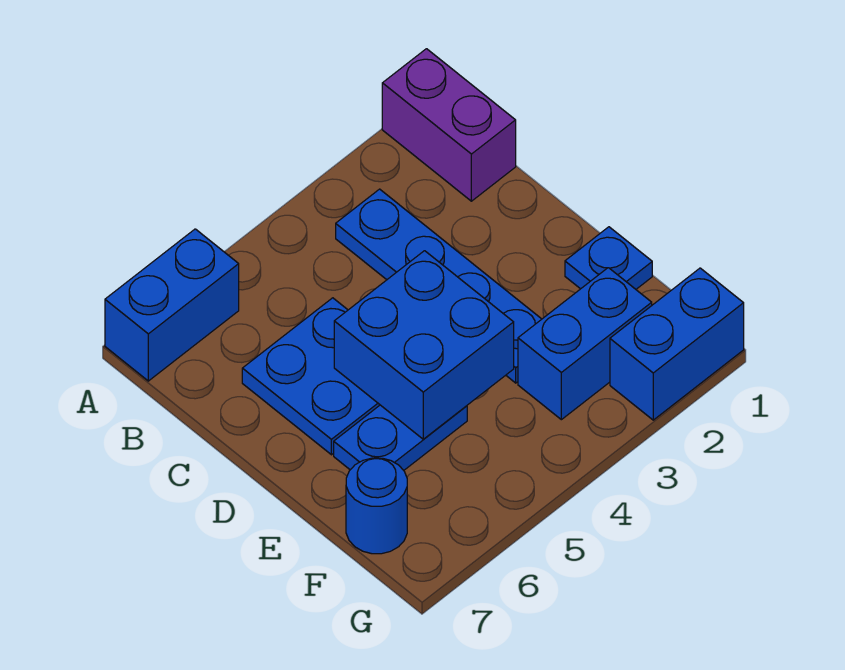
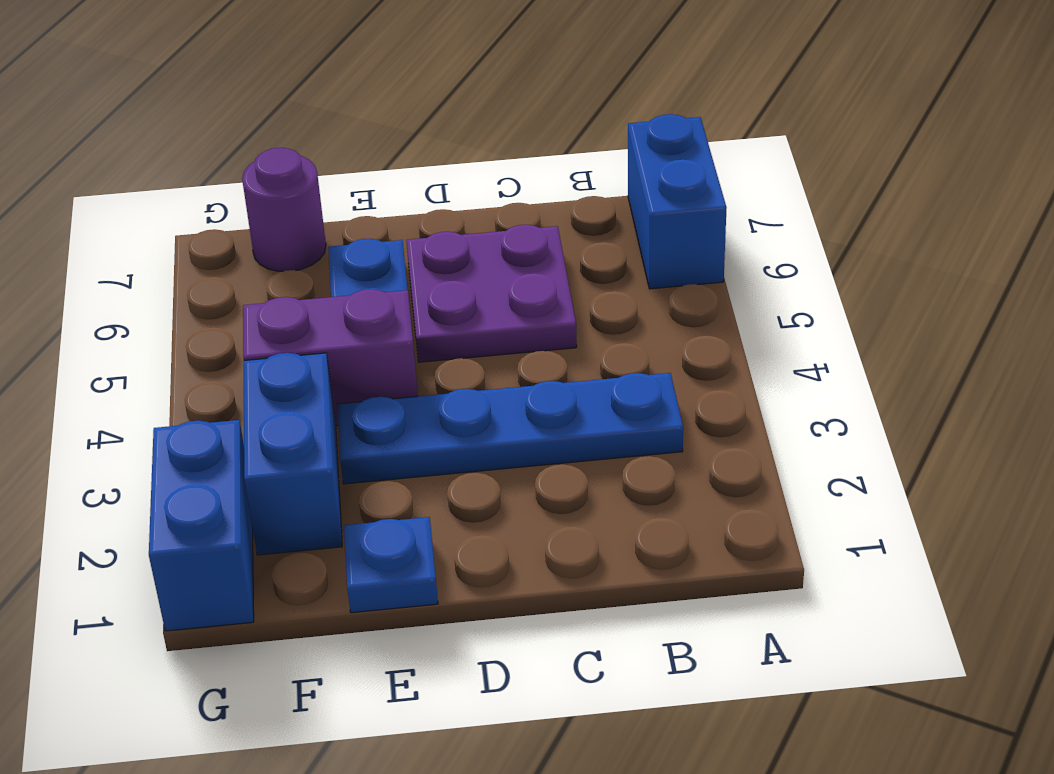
purple 1x2 brick [382,49,516,201] -> purple 1x2 brick moved to [243,289,418,426]
blue 2x2 plate [242,298,380,455] -> purple 2x2 plate [406,225,577,362]
blue 2x2 brick [334,251,514,439] -> none
blue 1x1 round brick [346,458,407,554] -> purple 1x1 round brick [242,148,326,271]

